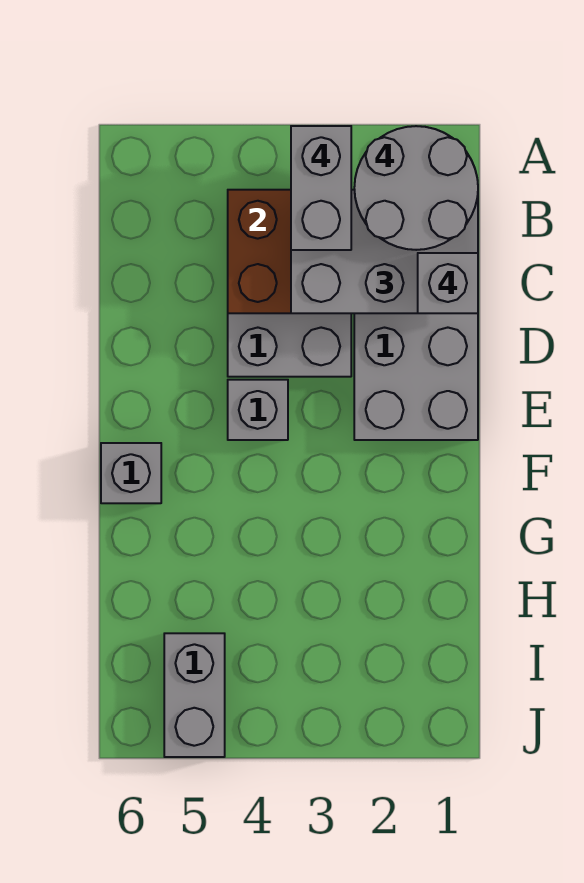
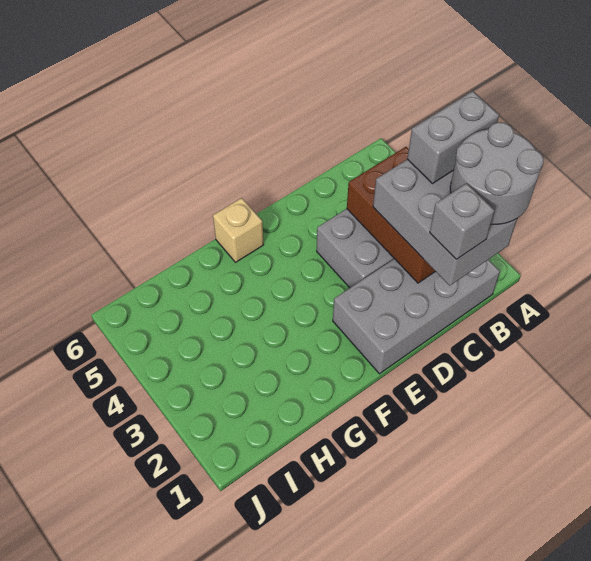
grey 1x1 brick [228,380,288,440] -> none
grey 1x1 brick [101,443,161,503] -> tan 1x1 brick [213,198,264,262]
grey 1x2 brick [164,633,225,757] -> none

